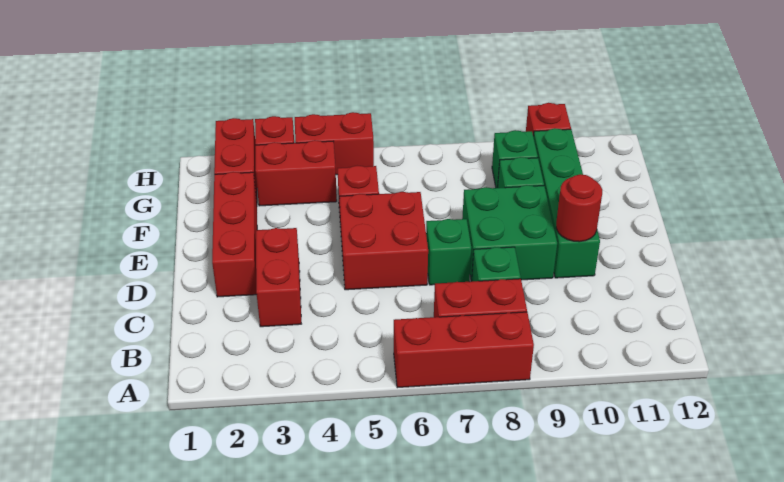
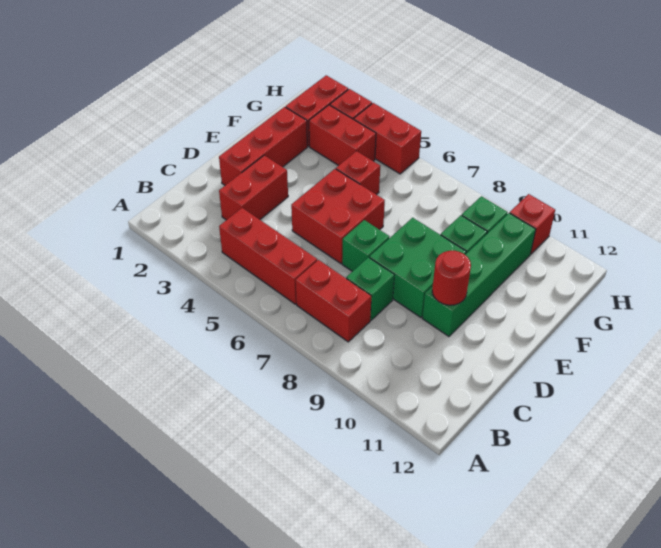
red 1x3 brick [394,312,534,388] -> red 1x3 brick moved to [219,208,317,304]

